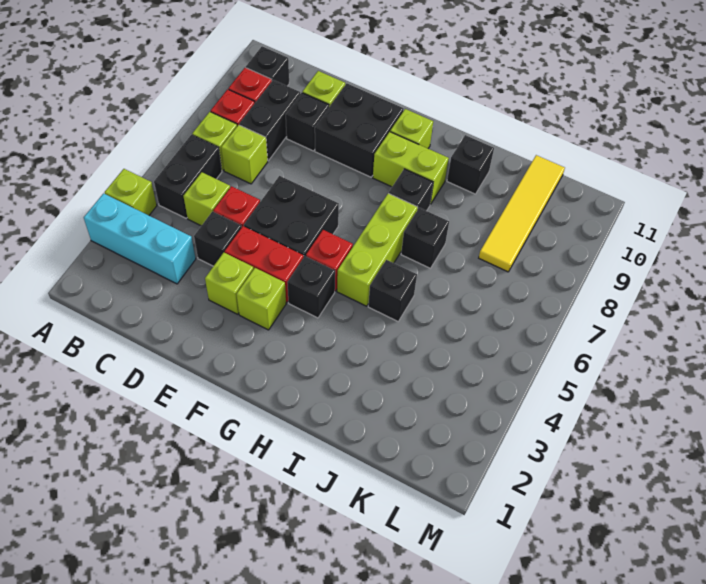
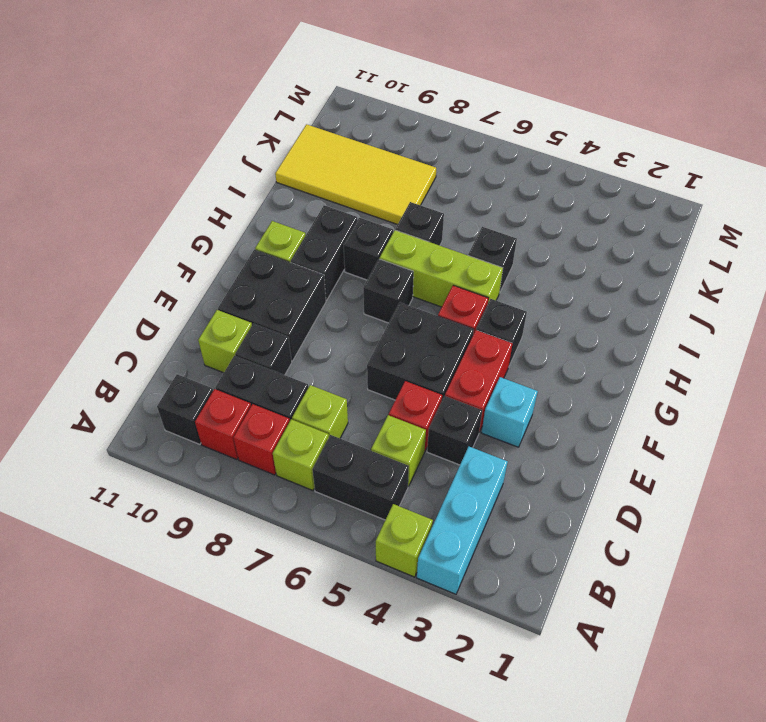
lime 1x1 brick [205,253,254,314] -> cyan 1x1 brick [482,377,538,447]
lime 1x1 brick [237,268,286,330] -> none
lime 1x2 brick [373,132,449,204] -> black 1x2 brick [291,205,357,300]
black 1x1 brick [447,135,494,194] -> black 1x1 brick moved to [363,259,414,323]
yellow 1x4 tile [479,155,565,272] -> yellow 2x4 tile [275,124,436,225]

